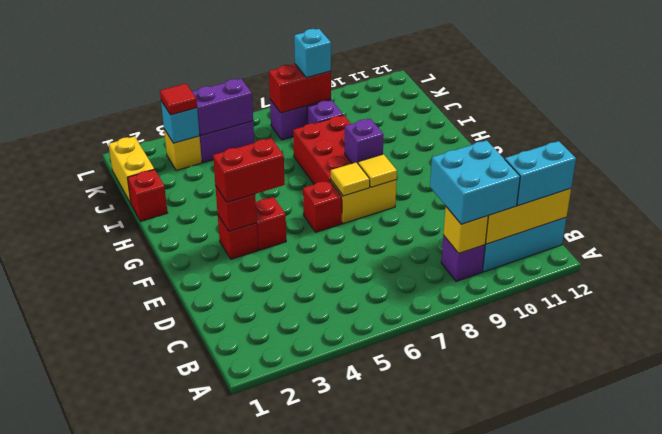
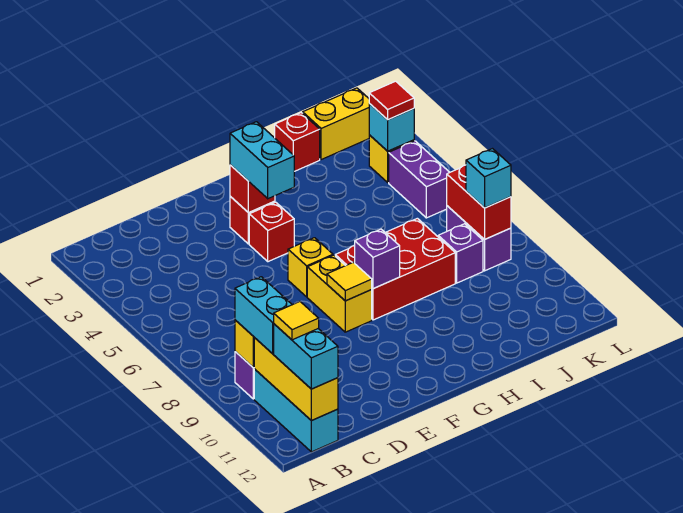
cyan 2x2 brick [430,140,520,224] -> cyan 1x2 brick [235,277,292,354]
red 1x2 brick [213,138,285,202] -> cyan 1x2 brick [230,122,294,199]
red 1x1 brick [303,180,342,232] -> yellow 1x1 brick [288,238,333,297]
yellow 1x1 tile [331,162,370,196] -> yellow 1x1 tile moved to [274,302,319,340]
purple 1x2 brick [192,79,253,135] -> none

